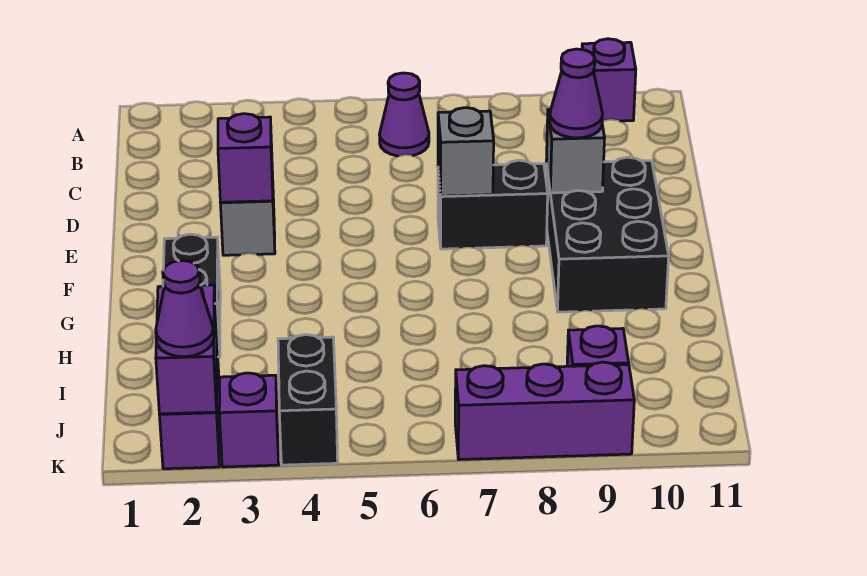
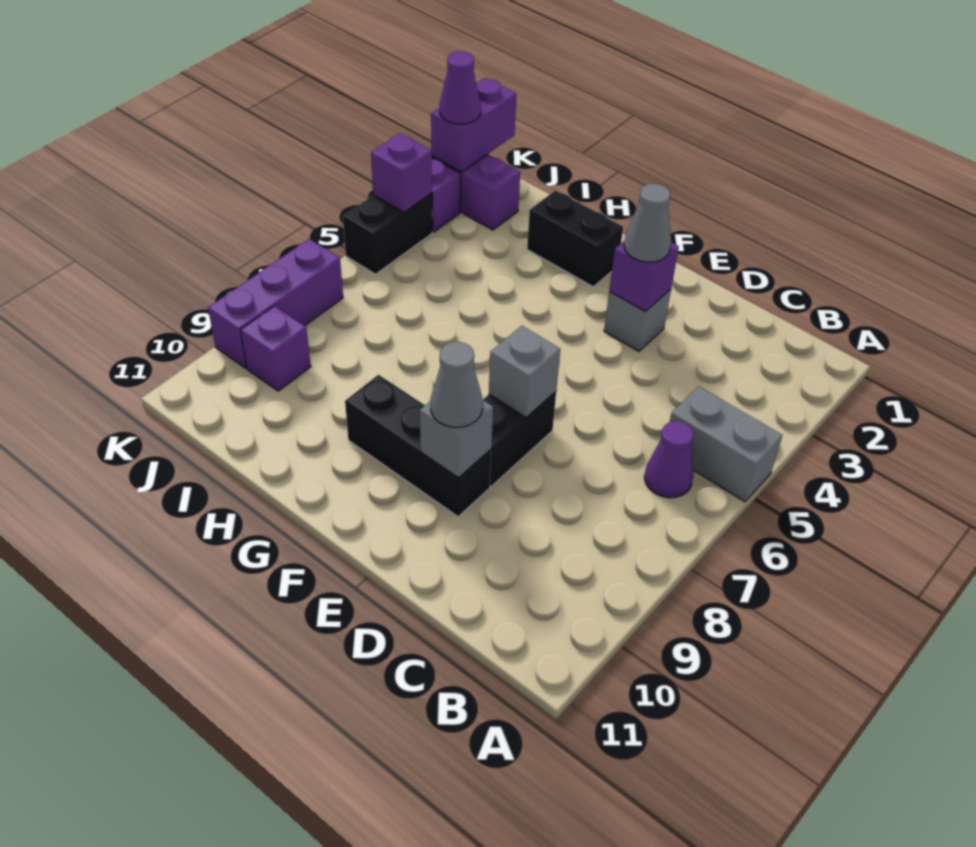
none -> grey 1x2 brick [670,386,782,502]
purple 1x1 brick [582,39,636,121] -> purple 1x1 brick moved to [371,134,432,212]
none -> grey 1x1 cone [624,184,671,262]
black 2x3 brick [546,157,669,312] -> black 1x3 brick [345,375,491,517]
purple 1x1 cone [550,49,603,138] -> grey 1x1 cone [430,342,483,427]
purple 1x2 brick [156,285,217,414] -> purple 1x2 brick turned to [431,78,517,172]
black 1x2 brick [278,335,338,465] -> black 1x2 brick turned to [343,193,432,274]

